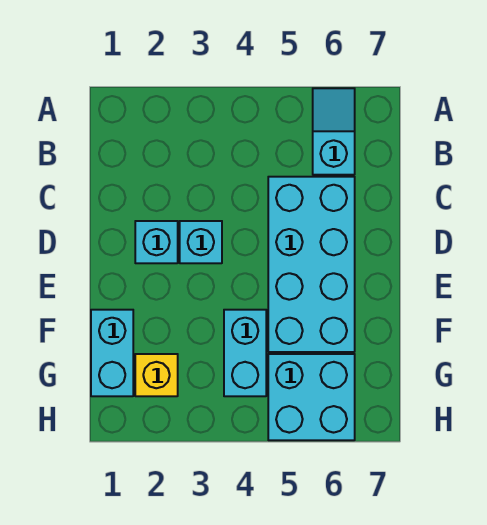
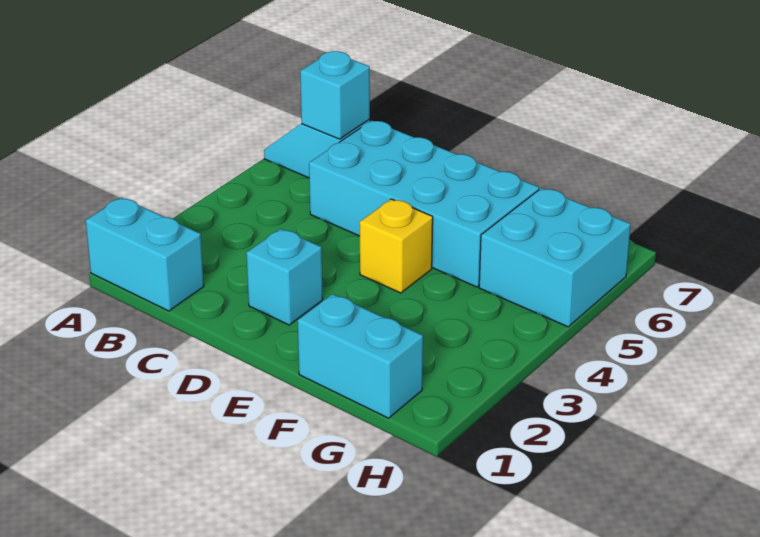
cyan 1x1 brick [180,221,222,263] -> cyan 1x1 brick moved to [300,51,370,139]
cyan 1x2 brick [224,310,266,396] -> cyan 1x2 brick moved to [86,197,204,311]
yellow 1x1 brick [135,354,178,396] -> yellow 1x1 brick moved to [360,199,433,293]

